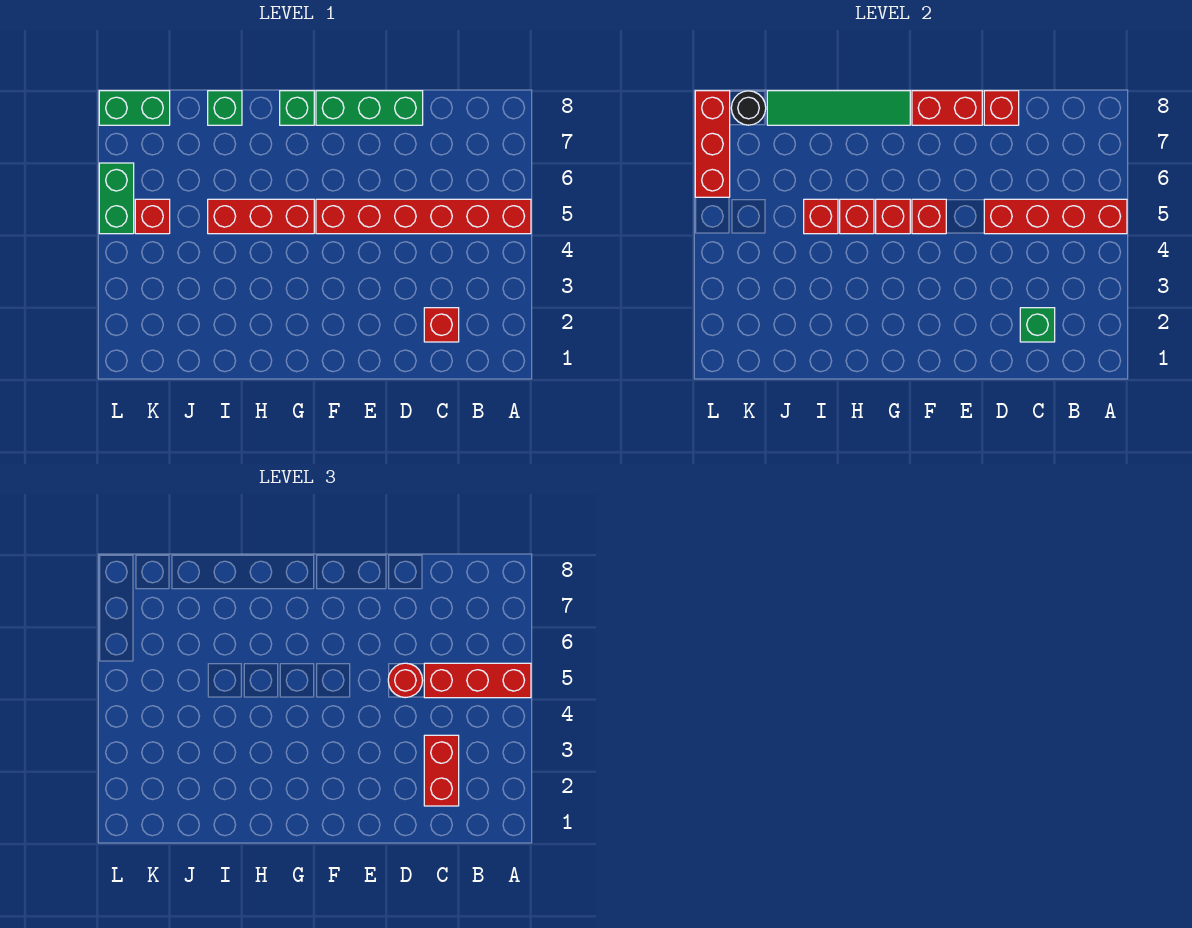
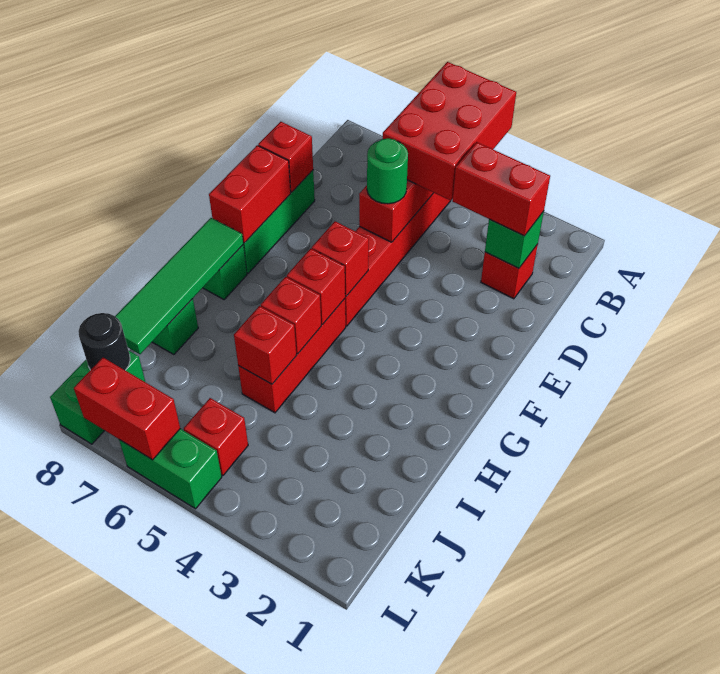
red 1x3 brick [424,663,531,698] -> red 2x3 brick [383,62,516,201]
red 1x1 round brick [388,663,423,698] -> green 1x1 round brick [367,138,408,204]
red 1x3 brick [695,91,730,197] -> red 1x2 brick [74,358,180,460]

